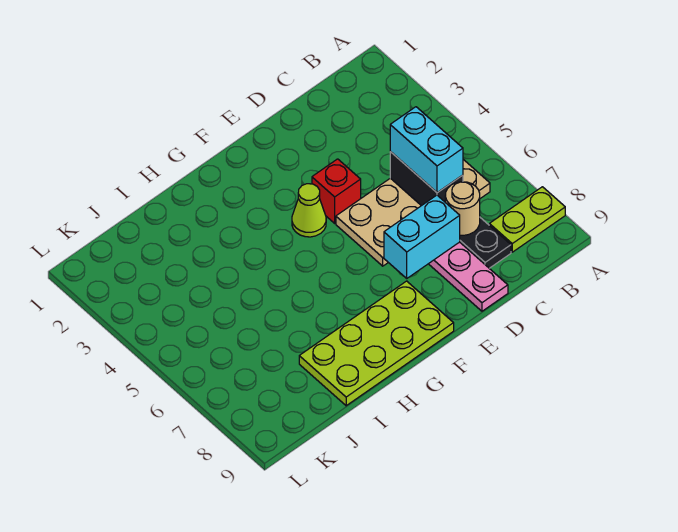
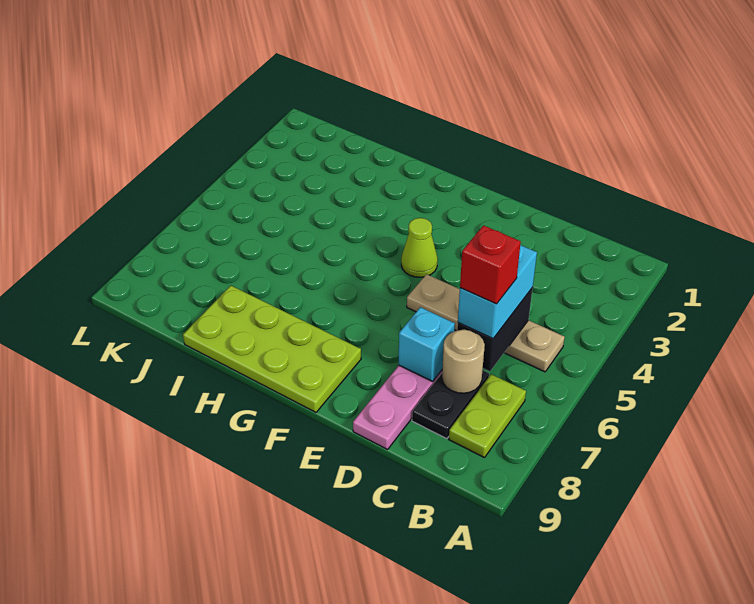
lime 1x2 plate [489,187,565,252] -> lime 1x2 plate turned to [449,374,526,458]
tan 2x4 plate [336,159,490,266] -> tan 1x4 plate [407,274,565,372]
cyan 1x2 brick [384,195,460,278] -> cyan 1x1 brick [399,307,455,381]
red 1x1 brick [312,159,361,223] -> red 1x1 brick moved to [460,226,521,304]

